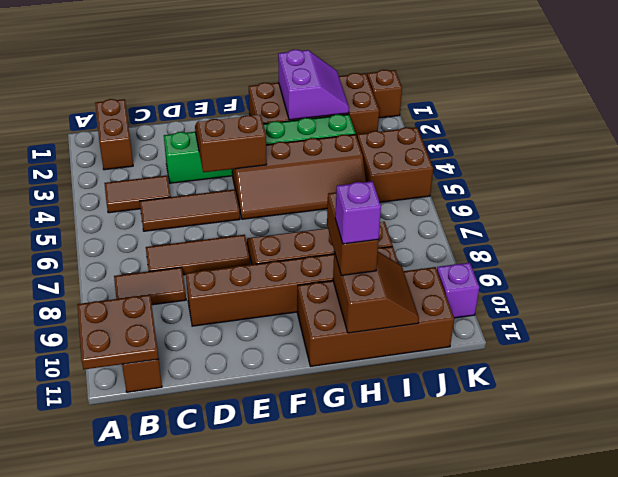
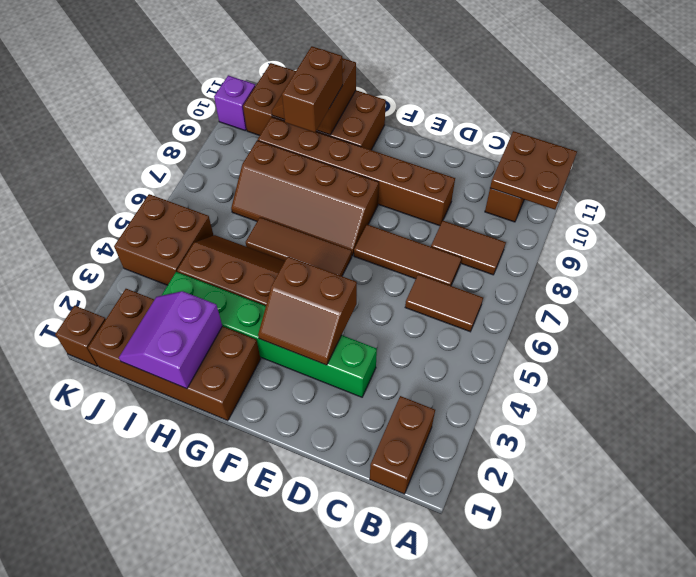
brown 1x2 tile [104,176,171,213] -> brown 1x2 tile moved to [405,274,483,332]
brown 1x3 tile [140,189,240,231] -> brown 1x3 tile moved to [246,217,352,276]
purple 1x1 brick [335,181,381,244] -> none

